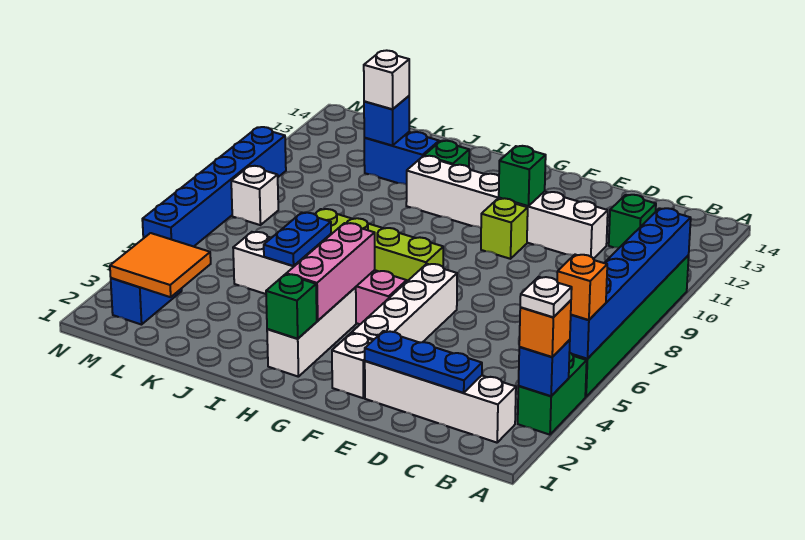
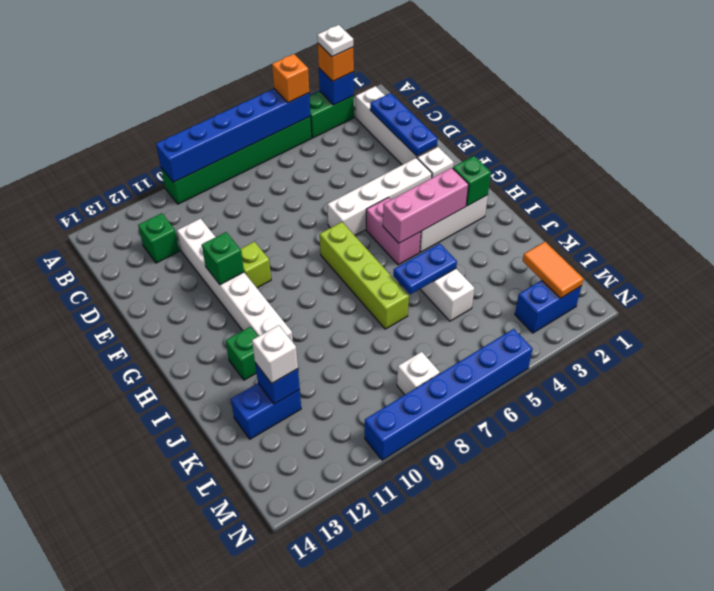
blue 1x2 brick [364,132,439,185] -> blue 1x2 brick turned to [231,383,301,439]
orange 2x2 tile [110,233,211,297] -> orange 1x2 tile [523,242,583,299]

